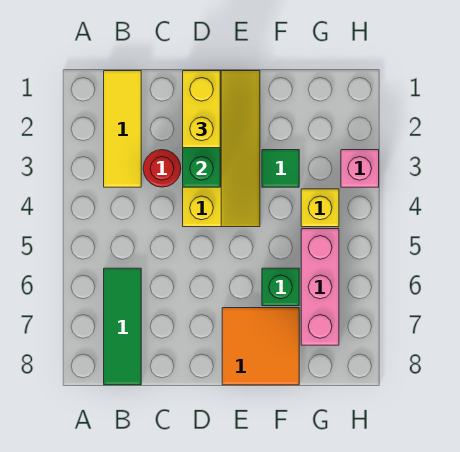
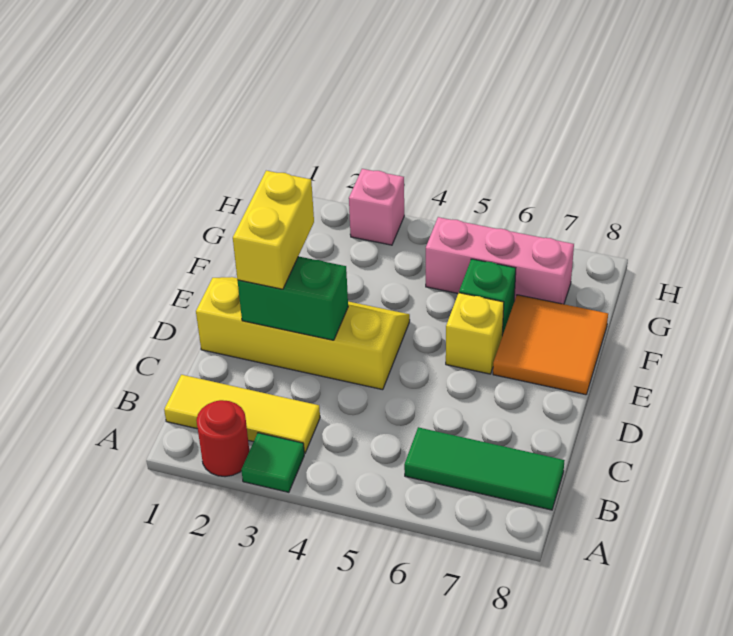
red 1x1 round brick [143,150,181,187] -> red 1x1 round brick moved to [196,400,249,477]
yellow 1x2 brick [183,71,220,148] -> yellow 1x2 brick turned to [233,171,314,289]
green 1x1 tile [262,150,299,187] -> green 1x1 tile moved to [241,433,304,492]
yellow 1x1 brick [301,189,339,227] -> yellow 1x1 brick moved to [446,293,504,374]

